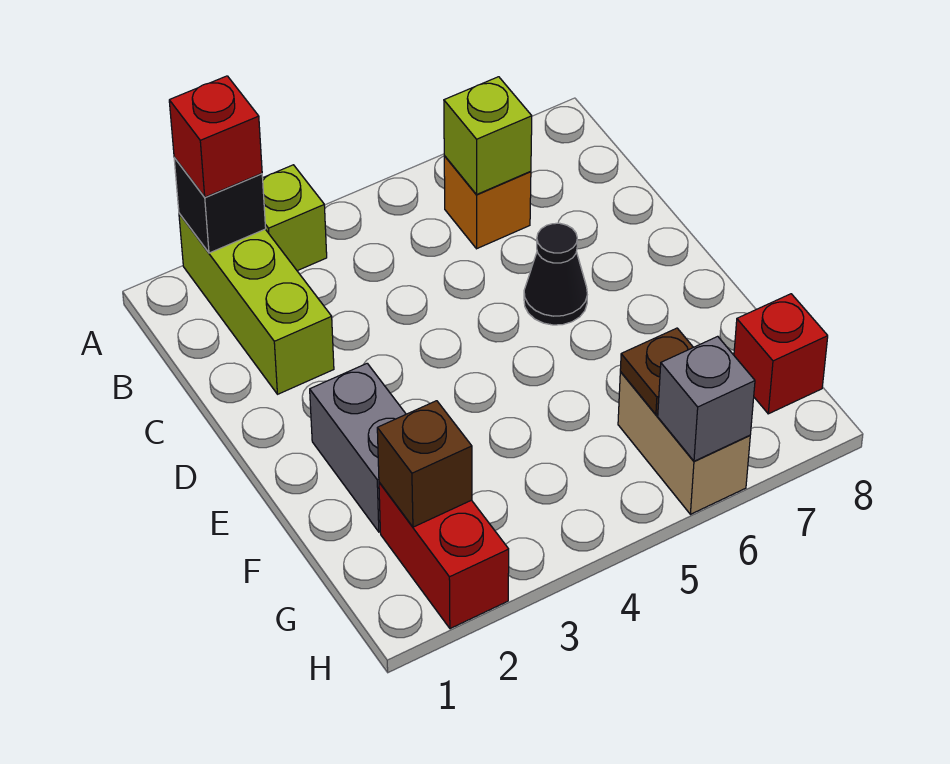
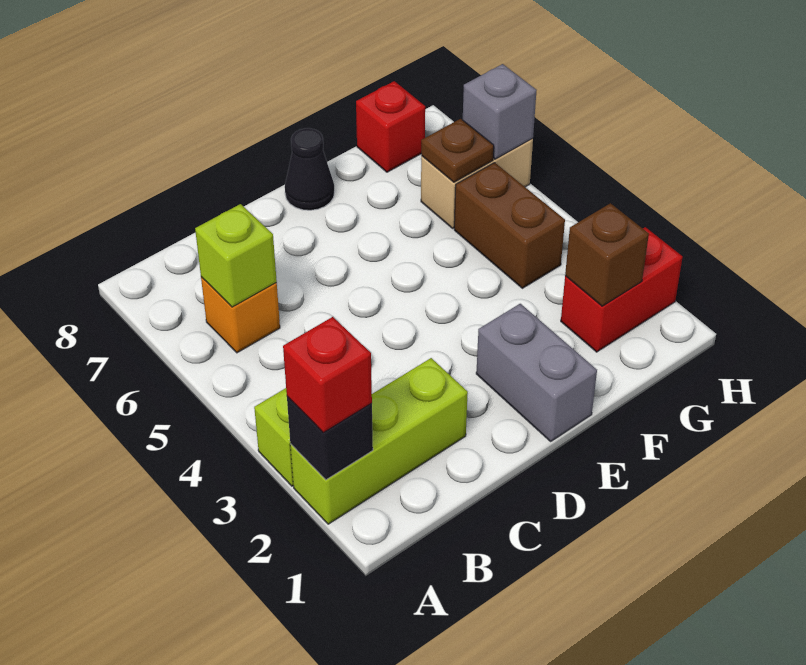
black 1x1 cone [524,223,587,325] -> black 1x1 cone moved to [285,128,334,210]
grey 1x2 brick [310,363,406,532] -> grey 1x2 brick turned to [476,304,597,441]
none -> brown 1x2 brick [454,163,565,288]

